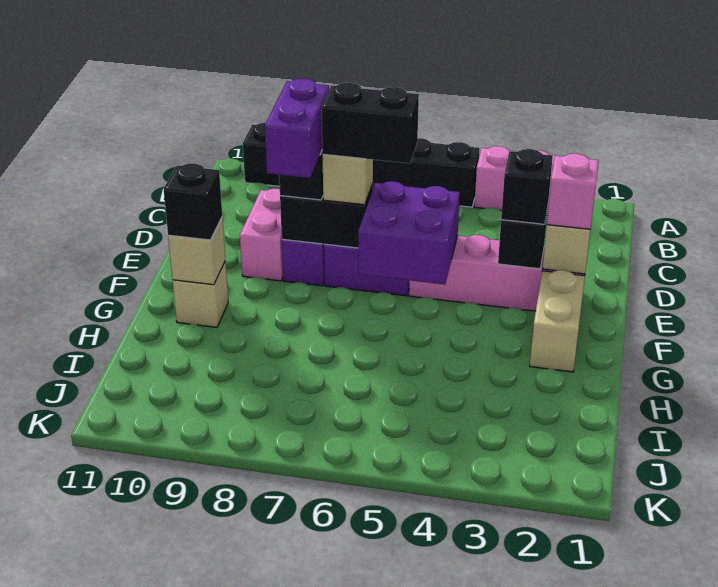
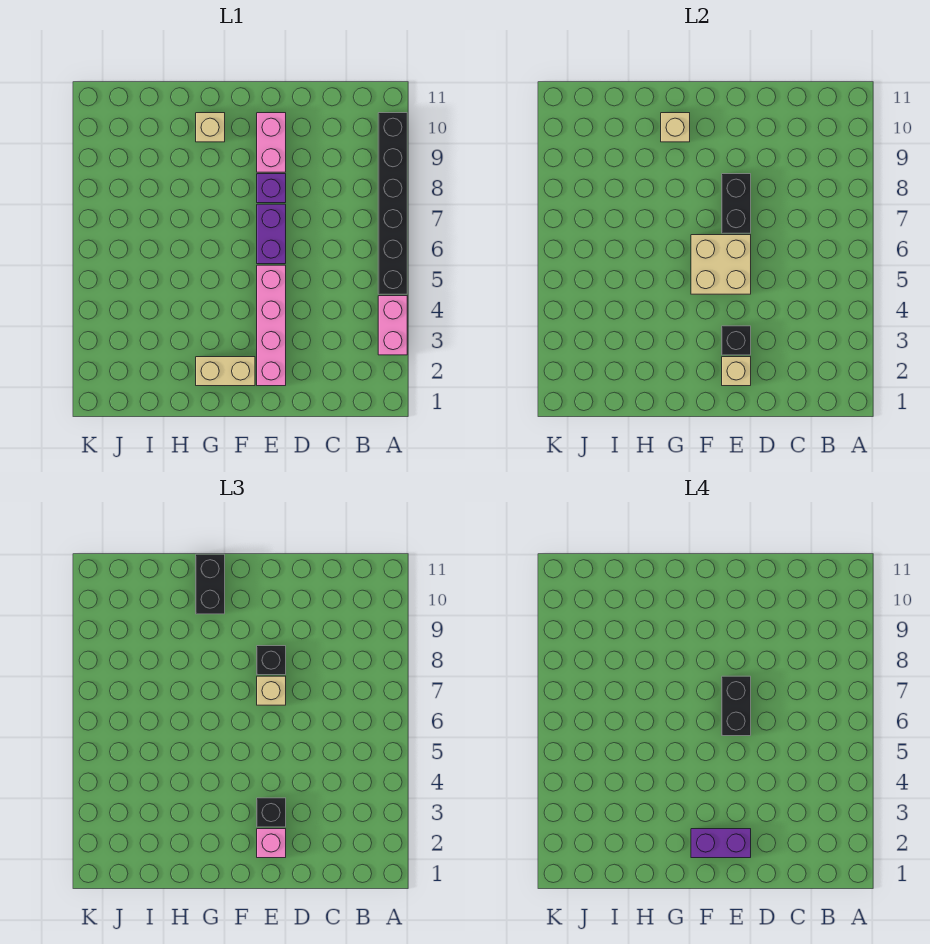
pink 1x2 brick [240,189,283,281] -> pink 1x2 brick turned to [257,113,286,172]
purple 2x2 brick [358,181,460,284] -> tan 2x2 brick [691,235,751,294]
purple 1x2 brick [265,78,329,178] -> purple 1x2 brick moved to [691,829,751,858]
black 1x1 brick [164,164,222,240] -> black 1x2 brick [196,554,225,614]

